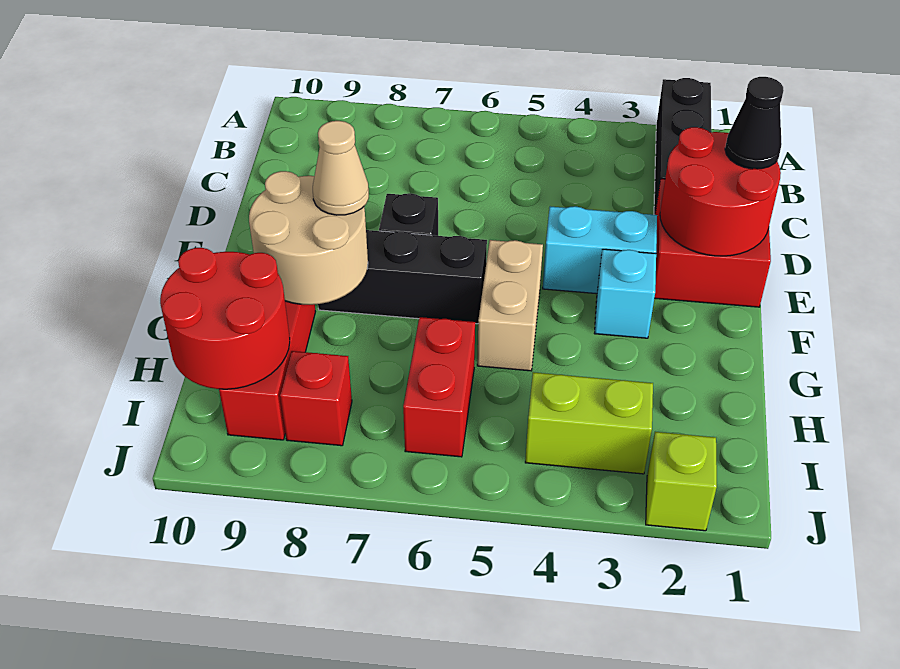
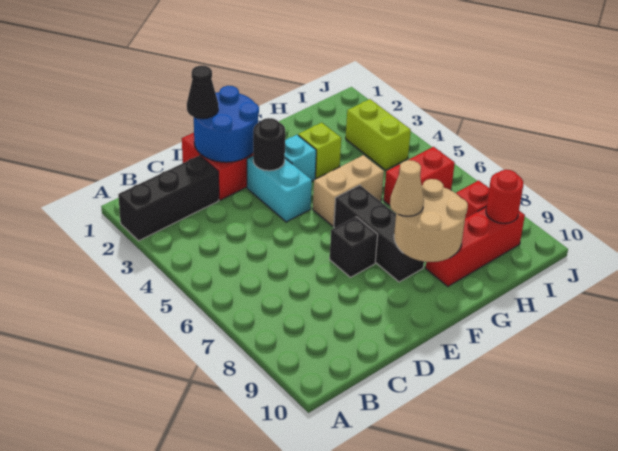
red 2x2 round brick [660,127,781,256] -> blue 2x2 round brick [194,86,259,162]
none -> black 1x1 round brick [253,118,285,171]
red 2x2 round brick [160,248,290,389] -> red 1x1 round brick [486,170,523,223]
lime 1x1 brick [646,432,717,531] -> lime 1x1 brick moved to [298,123,341,179]

